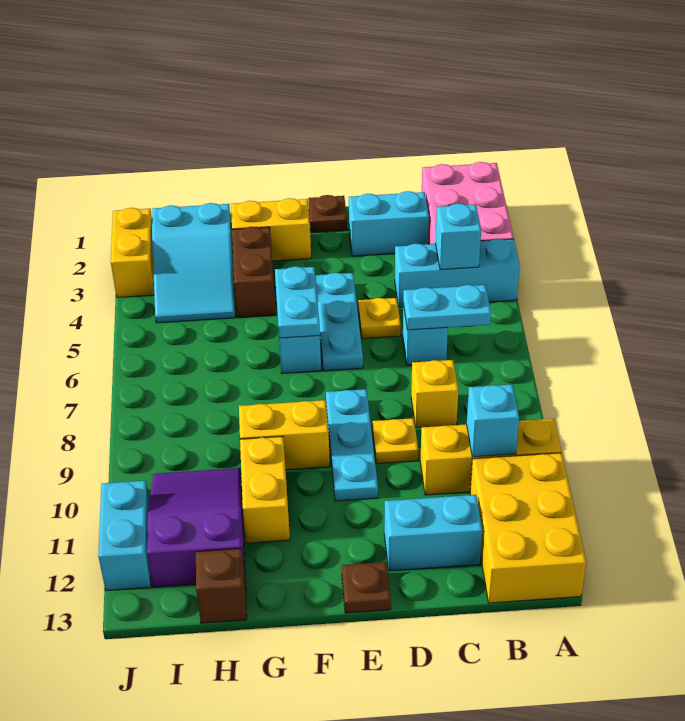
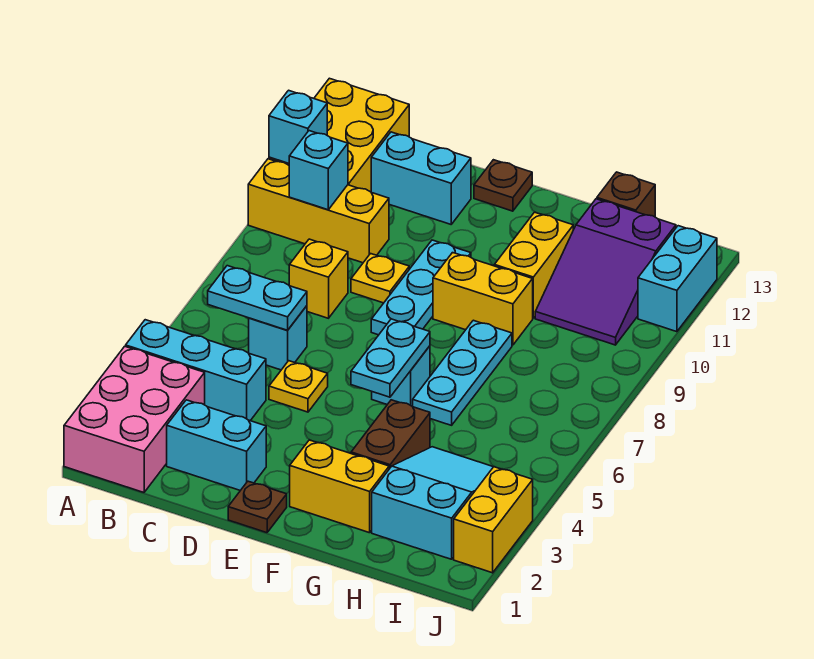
cyan 1x1 brick [435,204,481,270] -> cyan 1x1 brick moved to [269,90,327,163]
cyan 1x3 plate [315,273,363,371] -> cyan 1x3 plate moved to [413,320,512,425]

